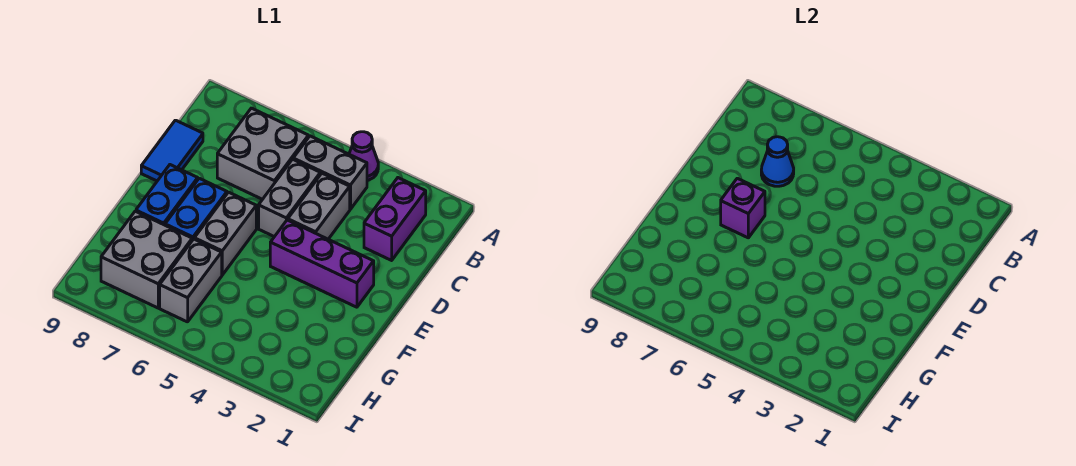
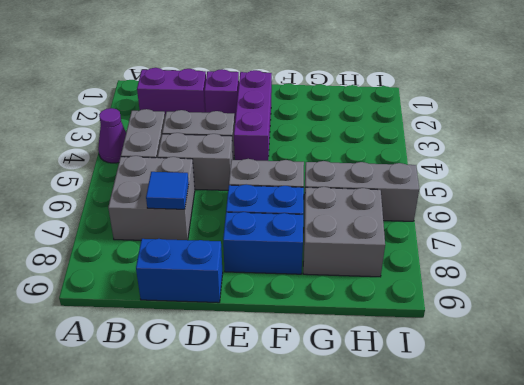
blue 1x1 cone [761,137,794,186] -> blue 1x1 tile [146,172,189,209]
blue 1x2 tile [141,120,203,181] -> blue 1x2 brick [136,239,223,303]
purple 1x1 brick [721,178,765,238] -> purple 1x1 brick moved to [204,69,239,119]
grey 1x2 brick [160,239,222,322] -> grey 1x3 brick [304,161,419,221]

